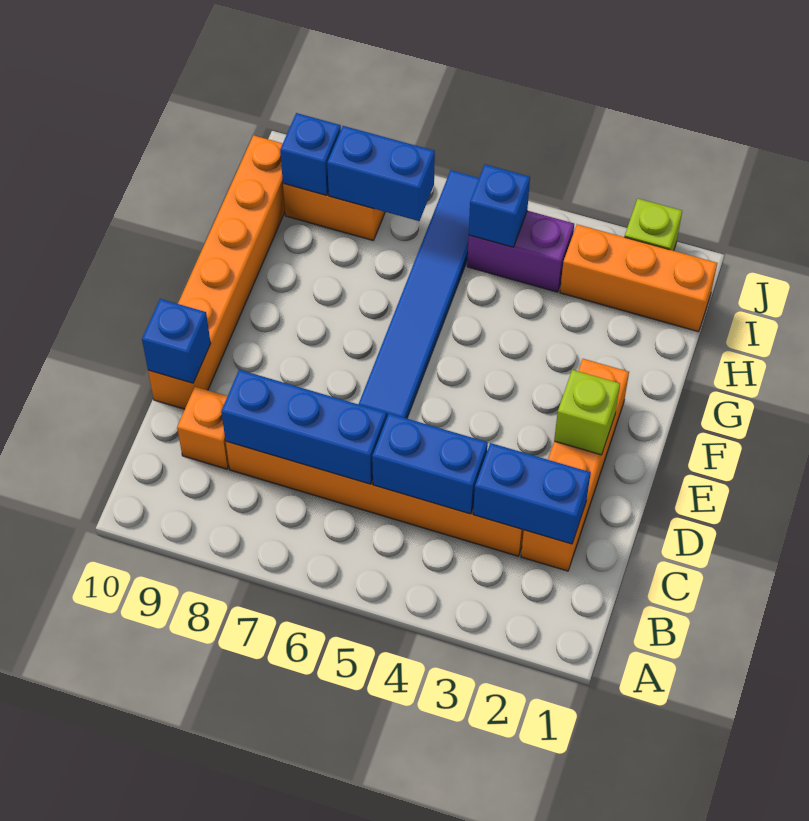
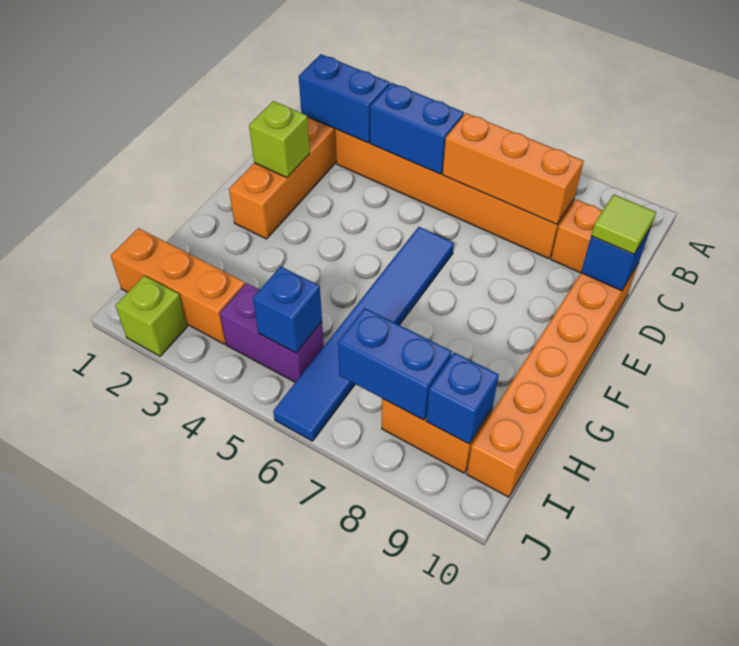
blue 1x3 brick [221,370,386,484] -> orange 1x3 brick [442,113,584,224]
none -> lime 1x1 tile [591,195,656,254]

